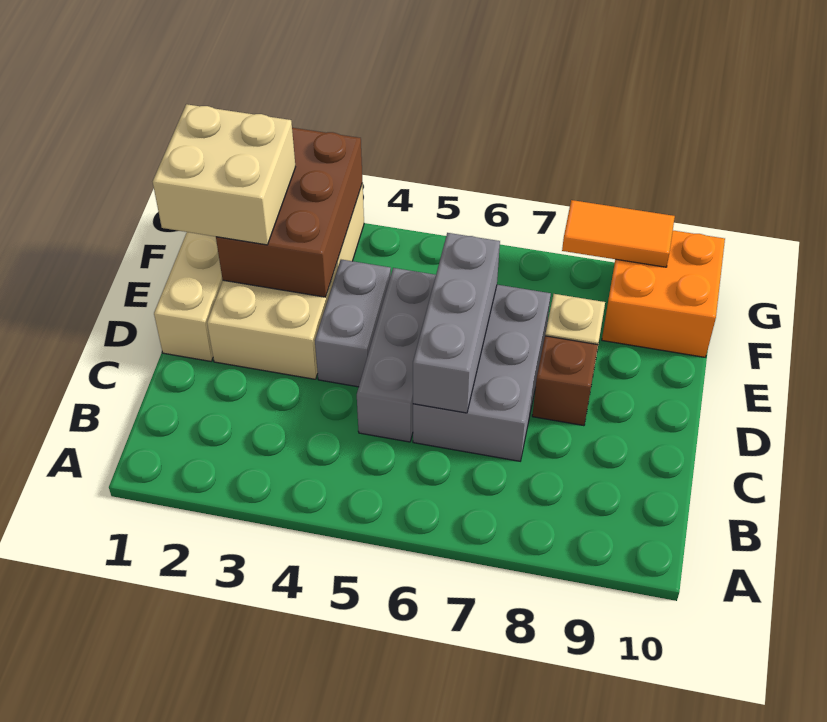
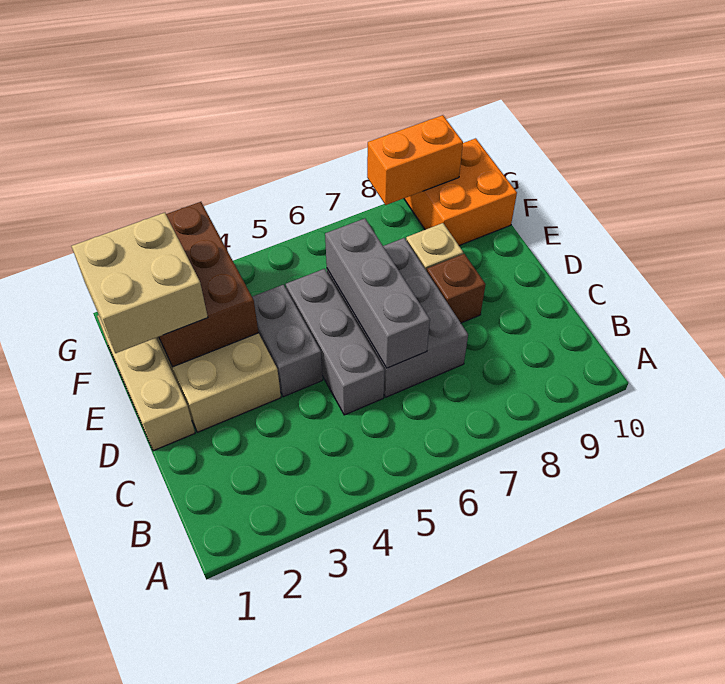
orange 1x2 tile [562,200,675,267] -> orange 1x2 brick [367,115,463,205]

